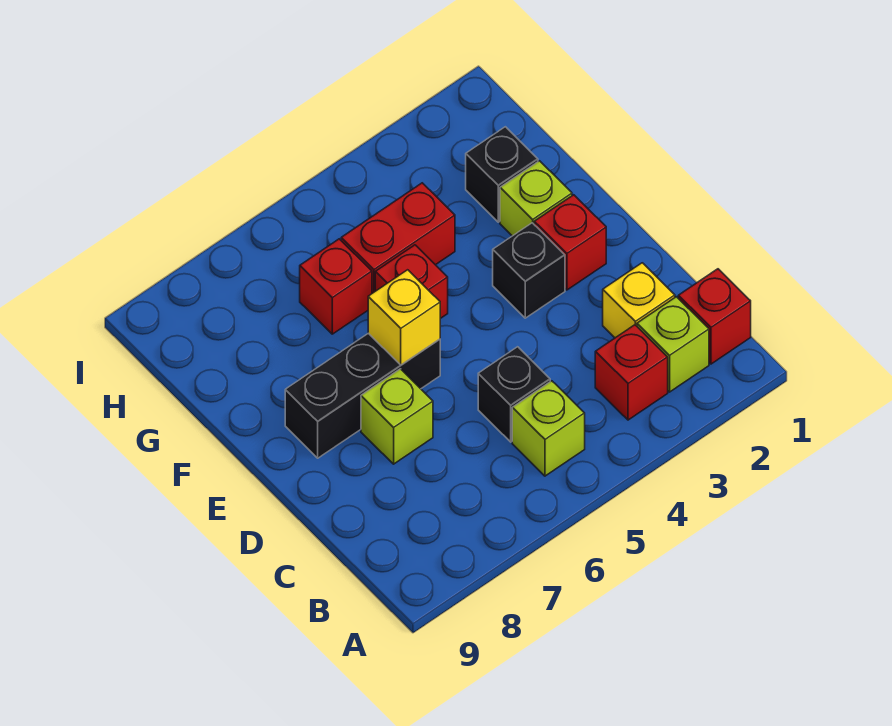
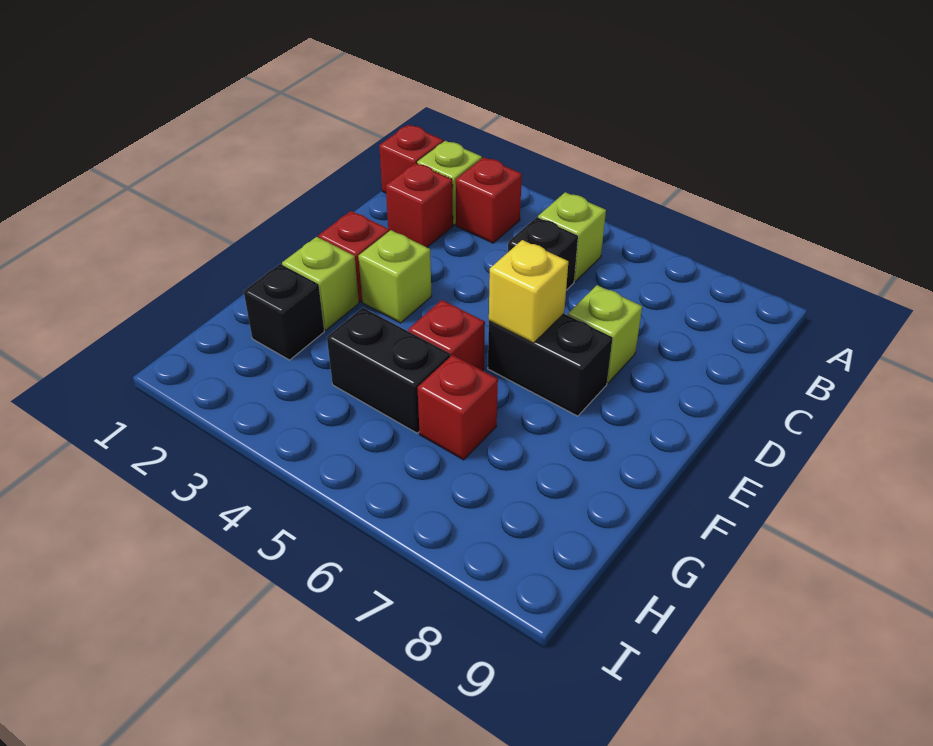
yellow 1x1 brick [603,263,675,338] -> red 1x1 brick [386,163,453,247]
black 1x1 brick [493,223,565,318] -> lime 1x1 brick [358,230,432,323]
black 1x3 brick [285,333,440,458] -> black 1x2 brick [488,314,613,416]
red 1x2 brick [341,183,455,293] -> black 1x2 brick [327,307,450,433]

